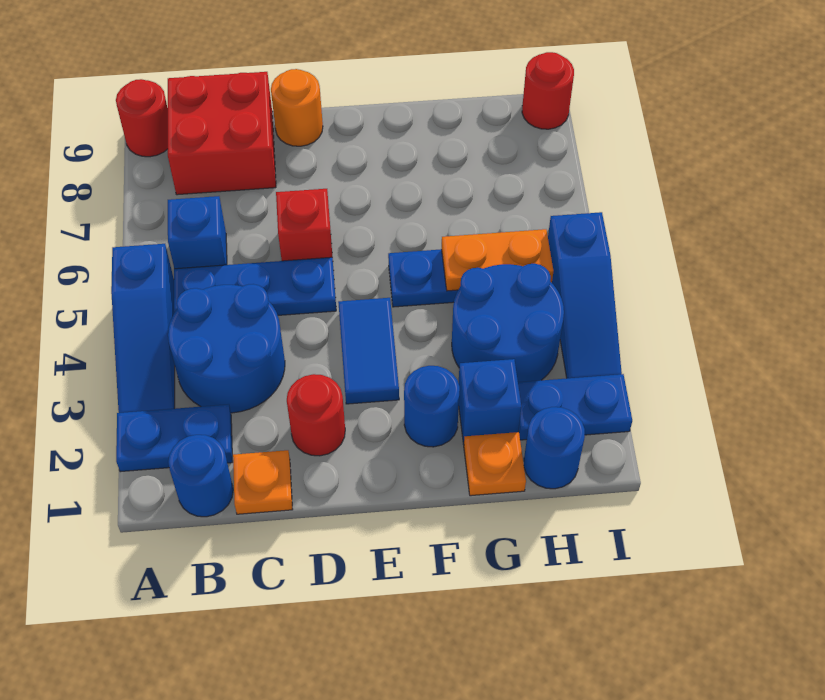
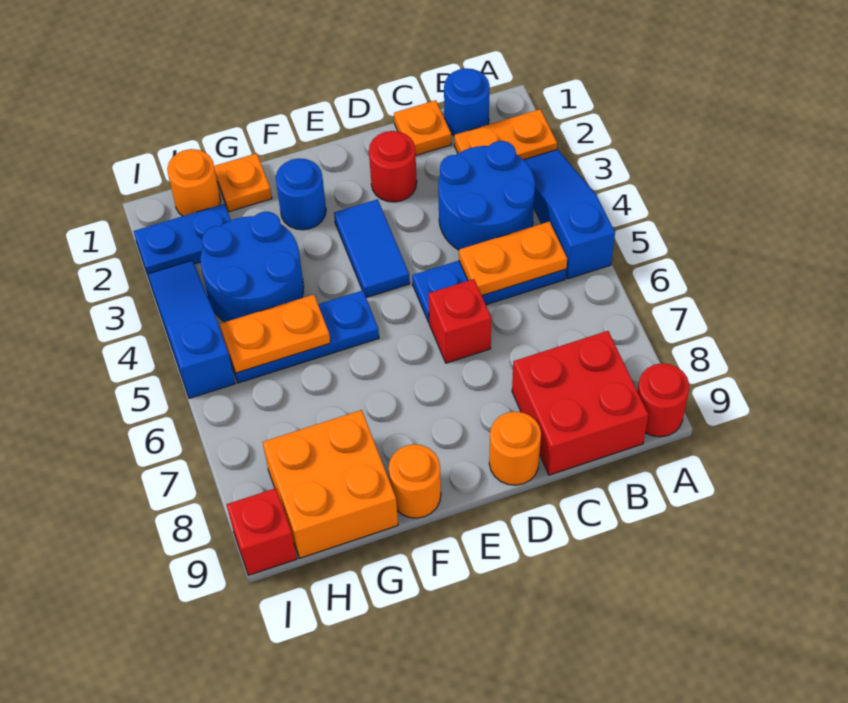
blue 1x2 plate [116,404,233,472] -> orange 1x2 plate [454,109,557,160]
none -> orange 1x2 plate [459,221,567,295]
blue 1x1 brick [168,196,227,269] -> none
none -> orange 1x1 round brick [389,444,441,518]
blue 1x1 brick [459,359,521,444] -> none
none -> orange 2x2 brick [263,410,398,558]
blue 1x1 round brick [524,407,585,489] -> orange 1x1 round brick [167,149,221,216]
red 1x1 round brick [522,52,574,129] -> red 1x1 brick [227,488,297,575]

